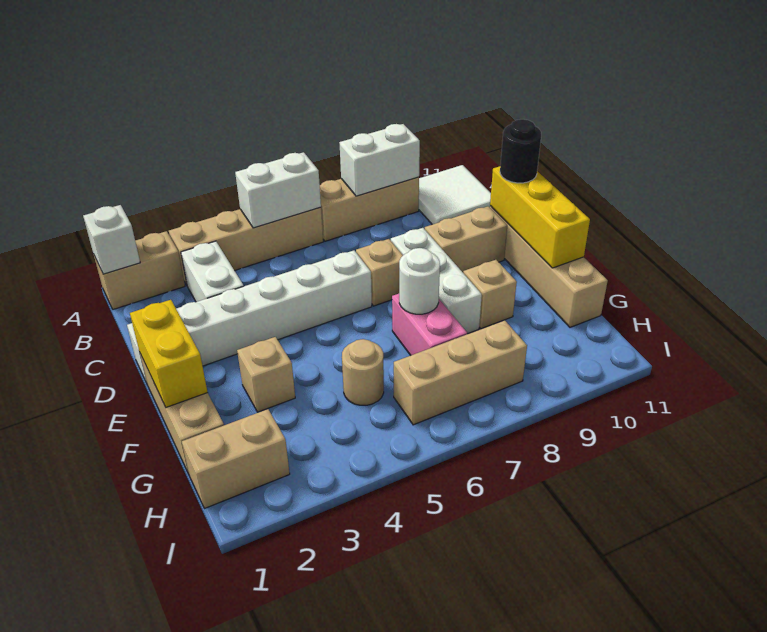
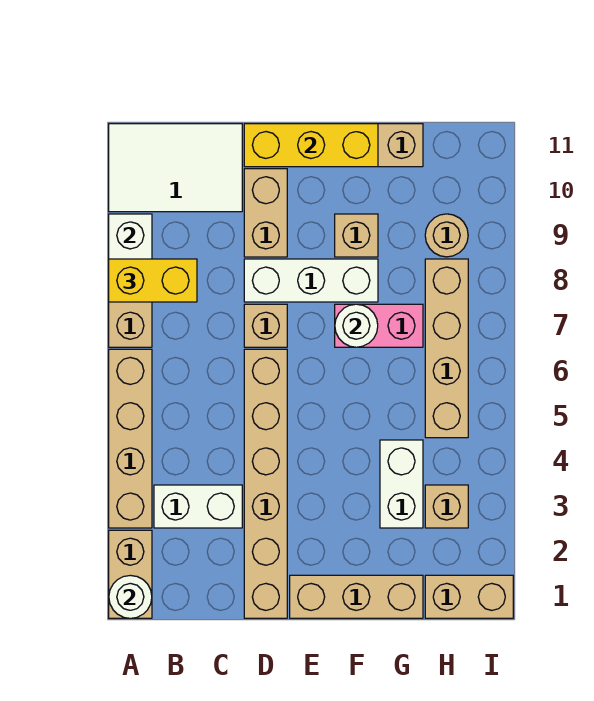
white 1x1 brick [83,205,140,274] -> white 1x1 round brick [109,575,152,618]
white 1x2 brick [235,152,321,228] -> white 1x2 brick moved to [380,440,423,528]
white 2x2 tile [419,165,491,225] -> white 2x3 tile [109,124,242,212]
white 1x6 brick [127,250,372,385] -> tan 1x6 brick [244,349,287,618]
black 1x1 round brick [500,119,541,183] -> none
yellow 1x2 brick [130,300,208,407] -> yellow 1x2 brick moved to [109,259,197,302]
tan 1x1 brick [237,337,295,412] -> tan 1x1 brick moved to [425,485,468,528]
tan 1x1 round brick [342,339,384,405] -> tan 1x1 round brick moved to [425,214,468,257]
tan 1x2 brick [182,409,290,508] -> tan 1x2 brick turned to [425,575,513,618]
tan 1x3 brick [394,320,527,425] -> tan 1x4 brick [425,259,468,438]

